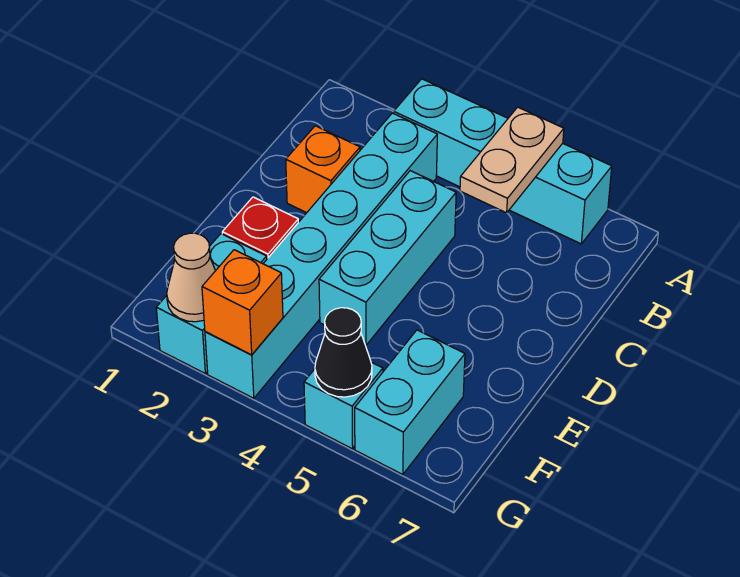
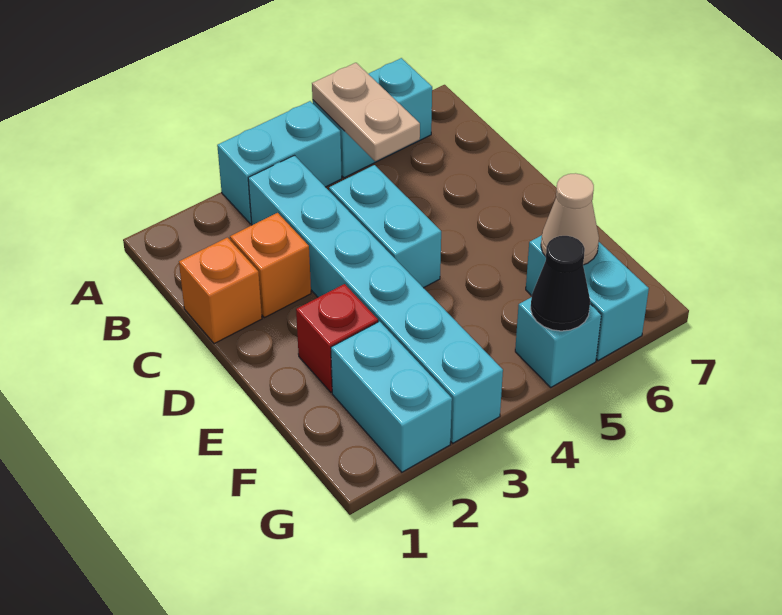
cyan 1x3 brick [319,171,456,345] -> cyan 1x2 brick [329,165,441,288]
tan 1x1 cone [167,233,216,322] -> tan 1x1 cone moved to [541,173,599,265]
orange 1x1 brick [202,250,283,355] -> orange 1x1 brick moved to [179,237,262,344]

